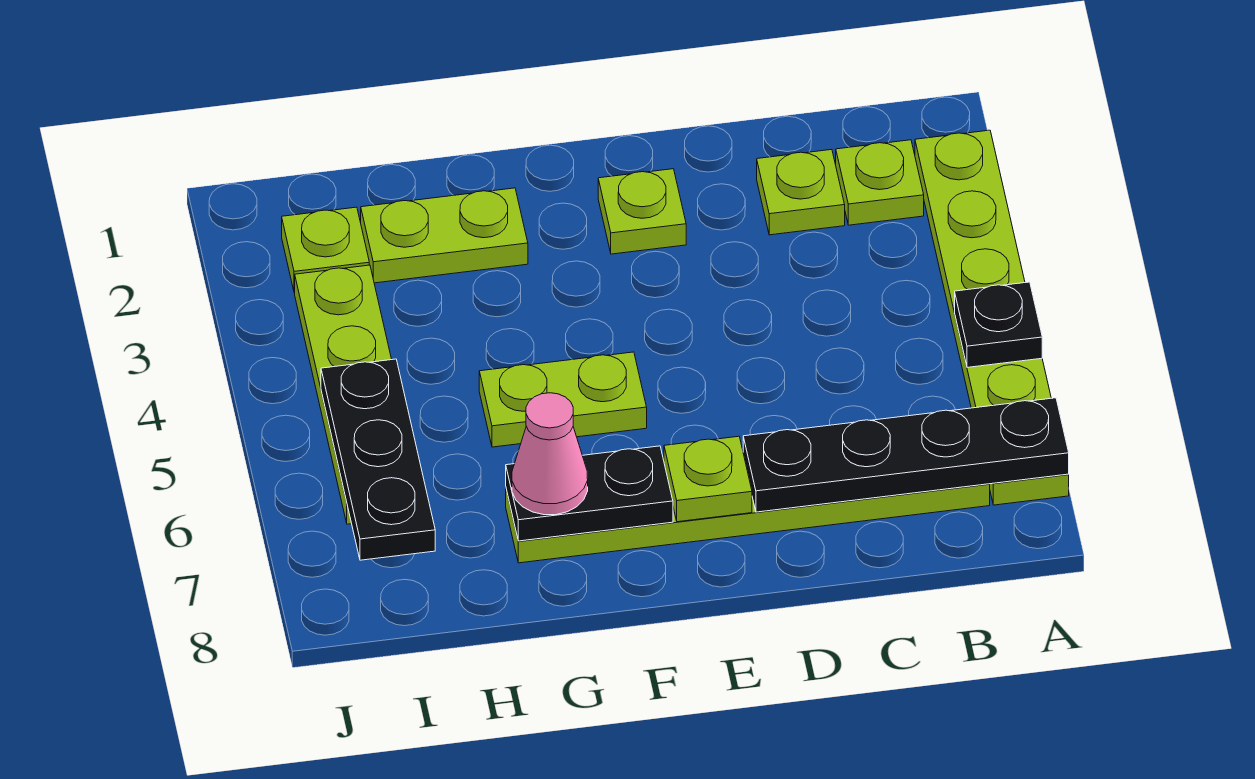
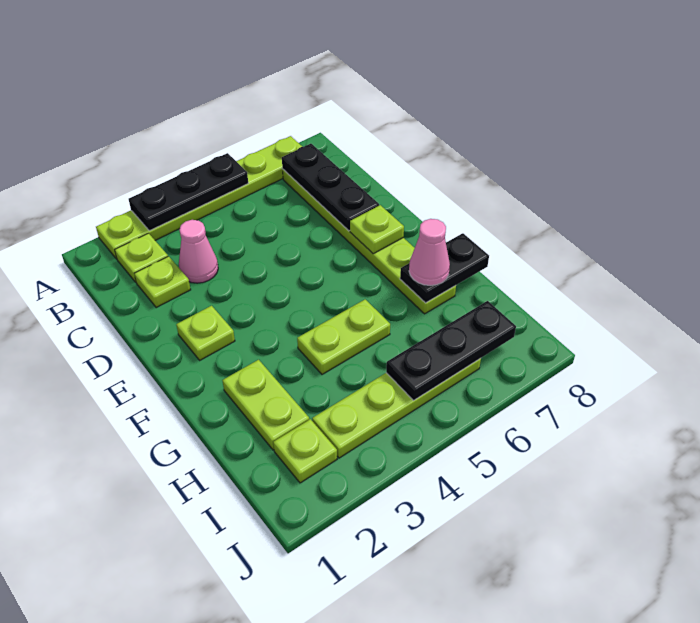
black 1x1 plate [955,282,1042,367] -> black 1x3 plate [129,153,248,231]
black 1x4 plate [743,398,1069,512] -> black 1x3 plate [282,144,379,231]
none -> pink 1x1 cone [179,220,218,283]
lime 1x2 plate [479,352,647,447] -> lime 1x2 plate turned to [297,299,390,374]
black 1x2 plate [506,446,673,541] -> black 1x2 plate turned to [400,233,489,303]

